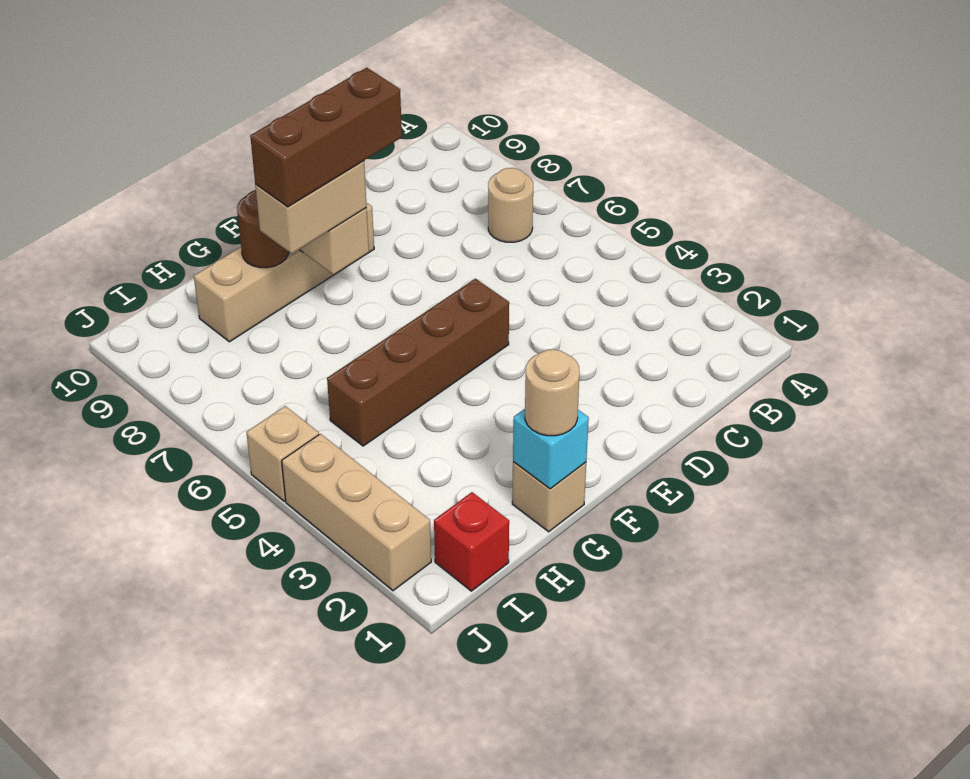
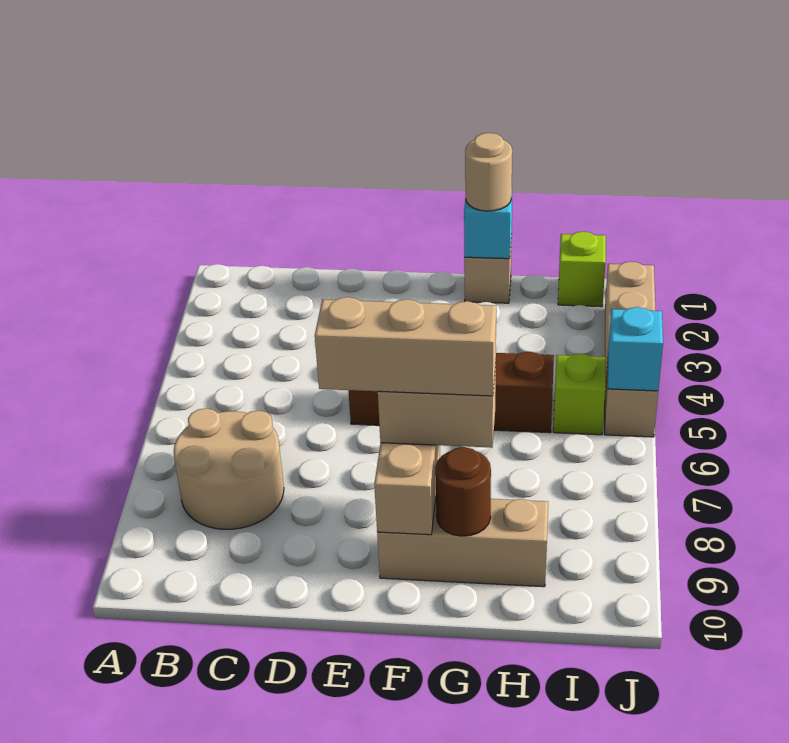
tan 1x1 round brick [488,168,533,242] -> tan 2x2 round brick [174,408,284,529]
brown 1x3 brick [250,68,402,207] -> tan 1x3 brick [315,297,496,396]
tan 1x4 brick [194,203,374,342] -> tan 1x3 brick [377,499,548,587]
red 1x1 brick [434,492,509,591] -> lime 1x1 brick [558,231,606,307]
none -> lime 1x1 brick [553,354,605,435]
none -> cyan 1x1 brick [608,307,663,391]

